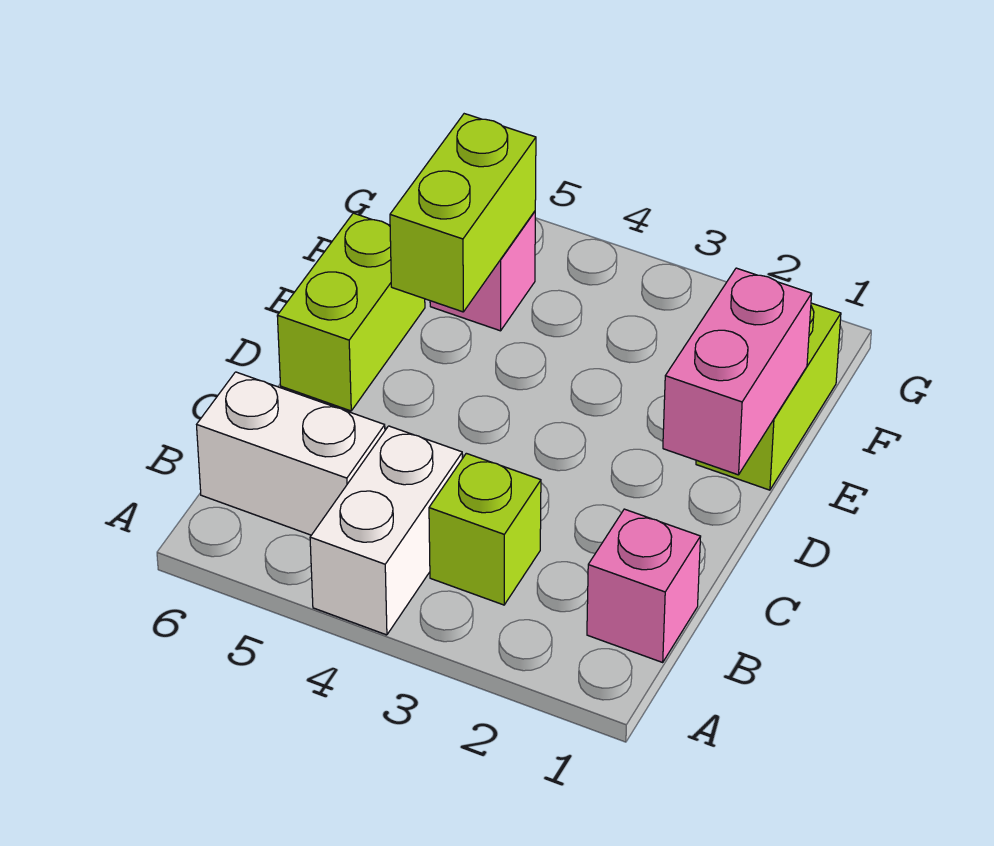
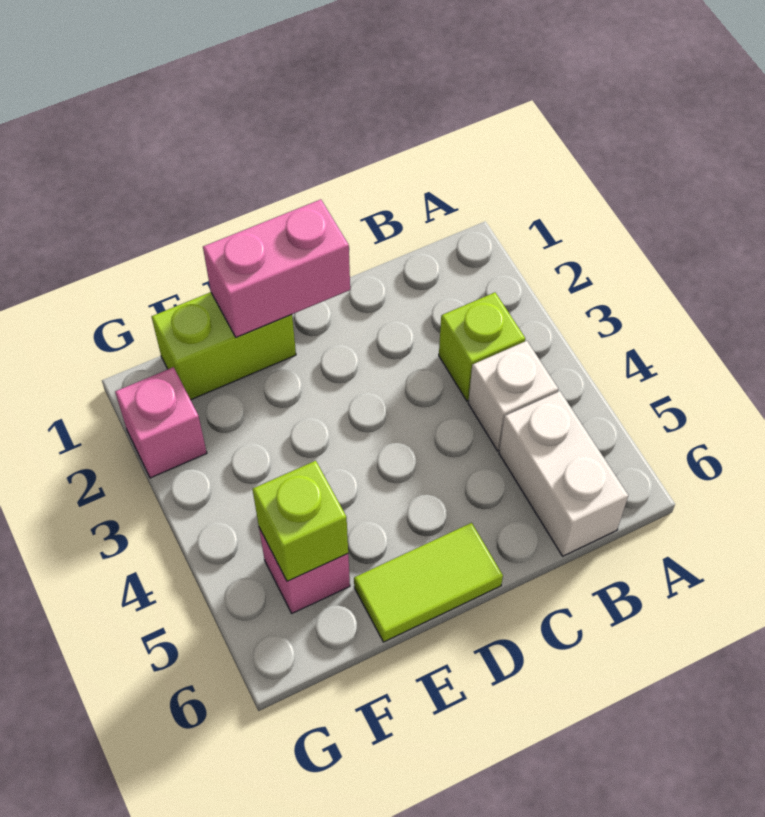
white 1x2 brick [310,426,462,635] -> white 1x1 brick [468,341,558,451]
pink 1x1 brick [587,509,701,662] -> pink 1x1 brick moved to [115,367,207,478]
lime 1x2 brick [277,213,425,411] -> lime 1x2 tile [354,523,503,642]
lime 1x2 brick [390,114,536,312] -> lime 1x1 brick [253,461,348,581]

